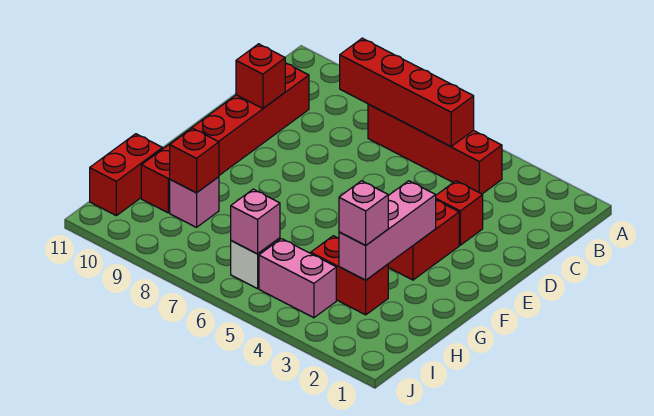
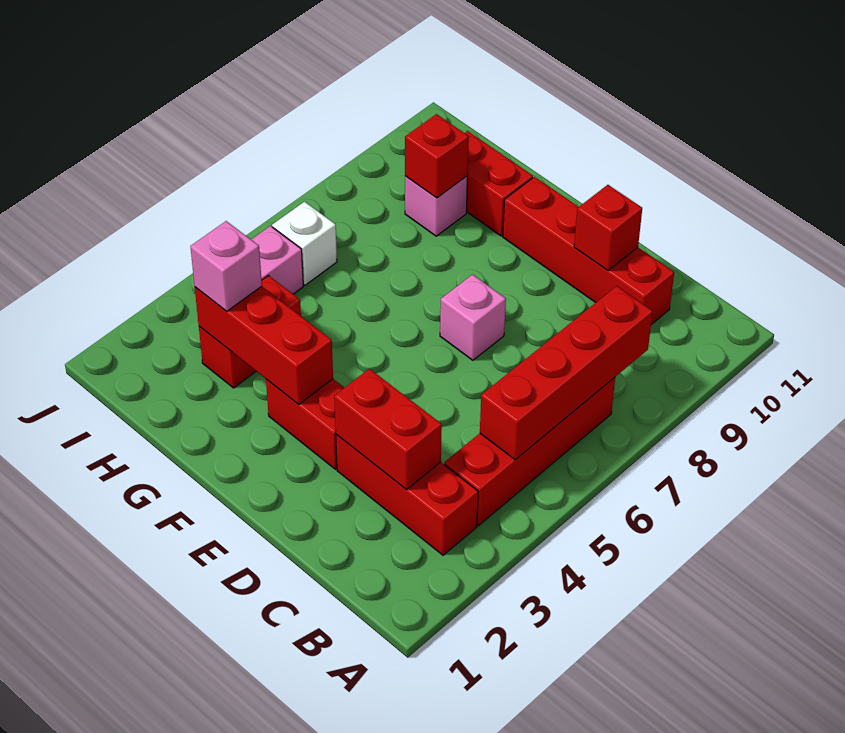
red 1x1 brick [436,181,483,245] -> red 1x3 brick [336,435,478,555]
pink 1x3 brick [339,181,436,280] -> red 1x3 brick [195,286,333,404]
red 1x2 brick [90,134,163,216] -> red 1x2 brick moved to [334,369,442,490]
pink 1x1 brick [231,189,280,254] -> pink 1x1 brick moved to [440,275,506,360]

